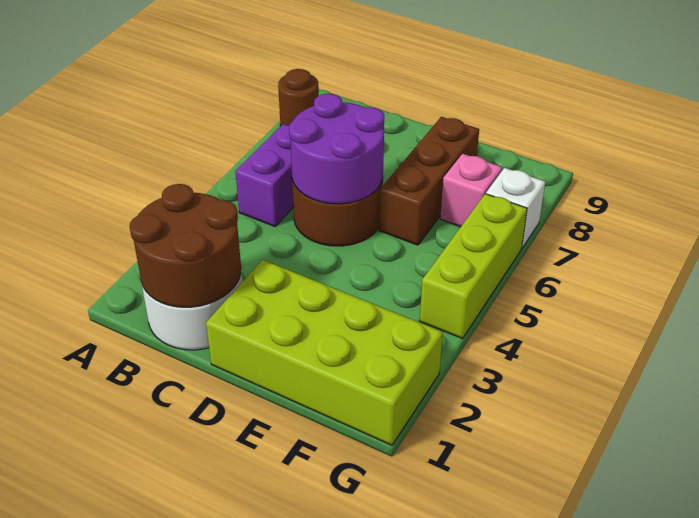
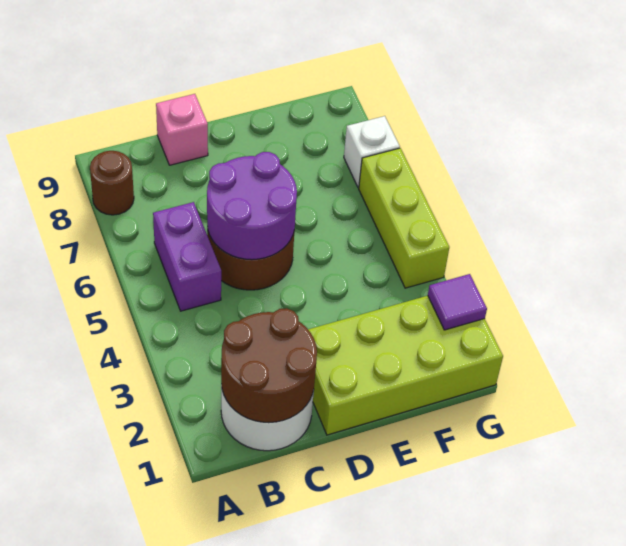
brown 1x3 brick [379,117,479,245] -> none
pink 1x1 brick [440,154,502,227] -> pink 1x1 brick moved to [156,94,208,165]
none -> purple 1x1 tile [428,274,487,330]

